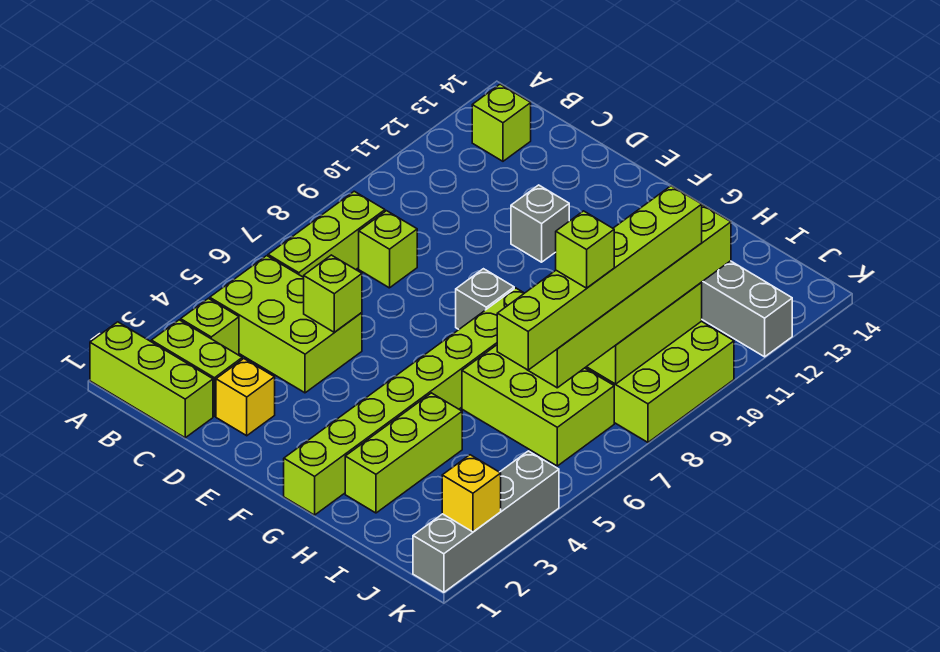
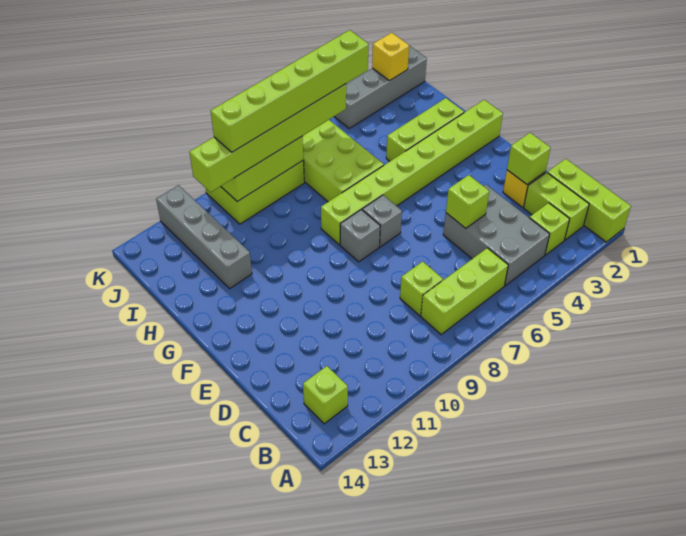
lime 2x3 brick [210,256,362,393] -> grey 2x3 brick [443,185,550,286]
grey 1x1 brick [511,185,569,262] -> grey 1x1 brick moved to [362,195,402,247]
lime 1x1 brick [556,211,614,288] -> lime 1x1 brick moved to [507,133,551,184]

